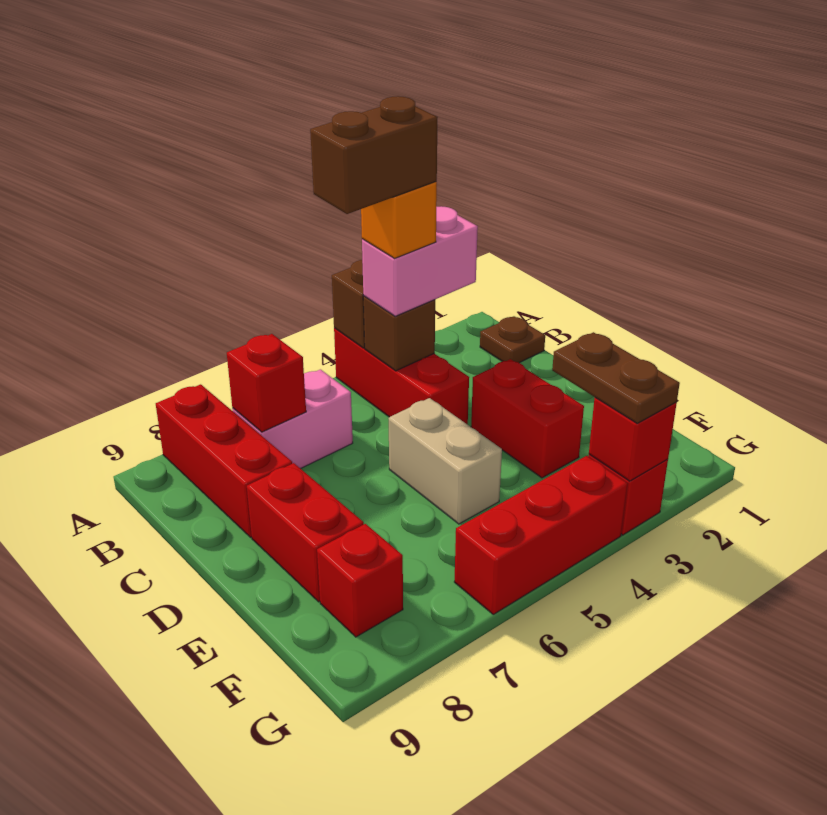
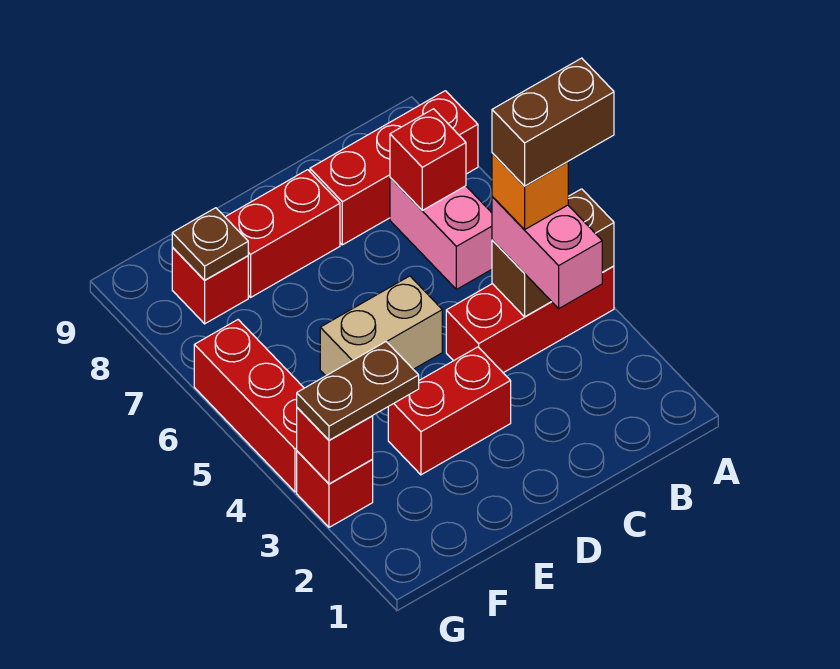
brown 1x1 plate [480,316,545,363] -> brown 1x1 plate moved to [172,208,248,280]
brown 1x2 brick [310,96,438,214] -> brown 1x2 brick turned to [492,58,614,186]

